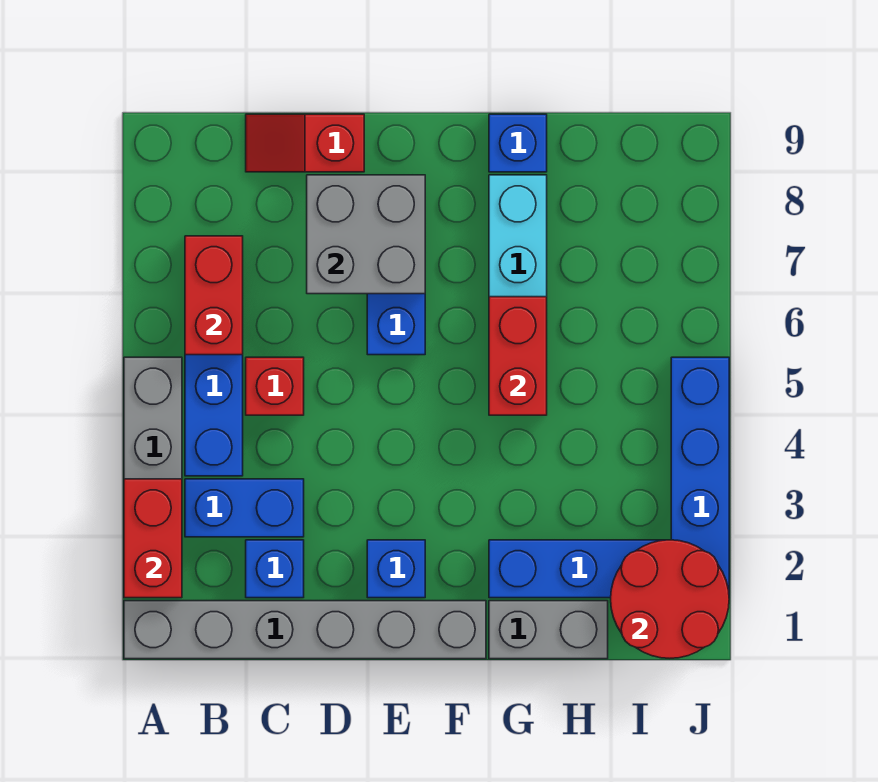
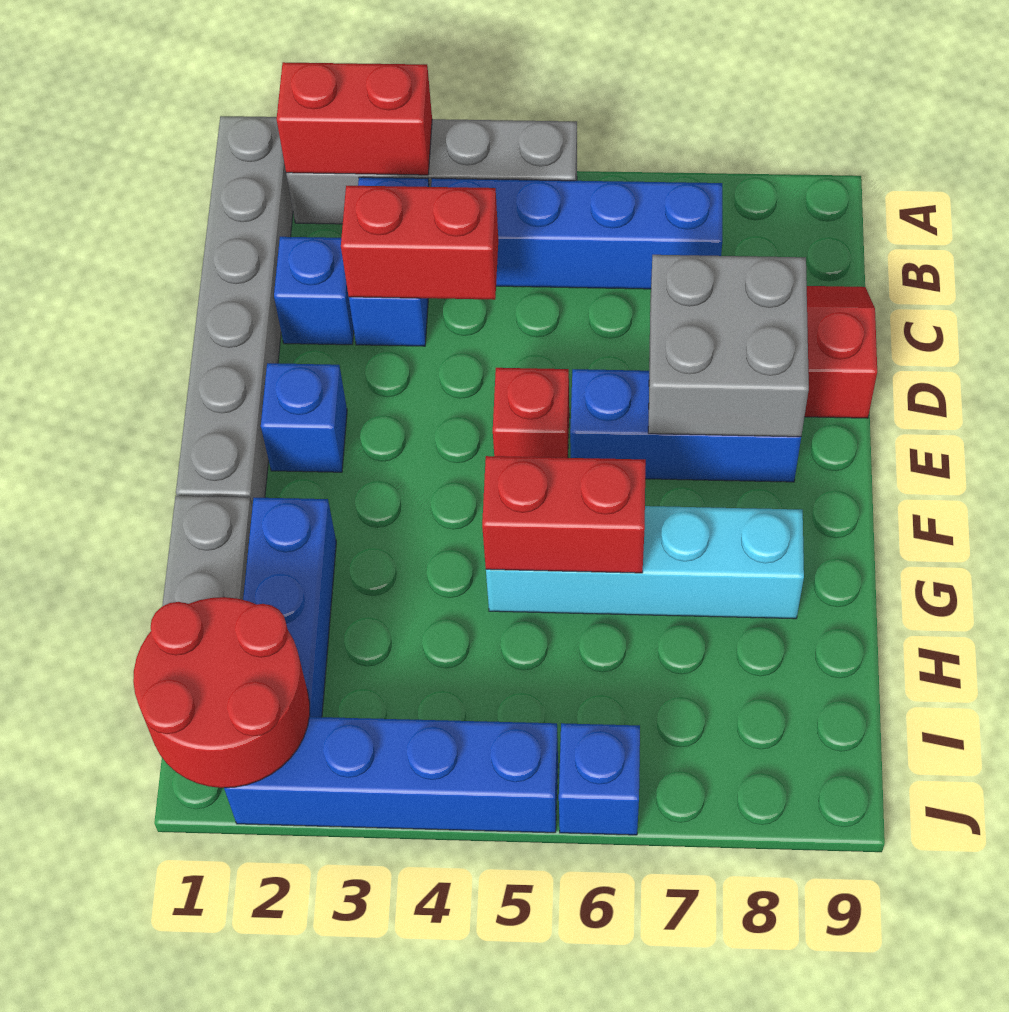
red 1x2 brick [185,236,243,355] -> red 1x2 brick moved to [341,186,498,300]
red 1x1 brick [246,357,304,415] -> red 1x1 brick moved to [493,368,569,458]
blue 1x1 brick [489,114,547,172] -> blue 1x1 brick moved to [559,723,640,835]

